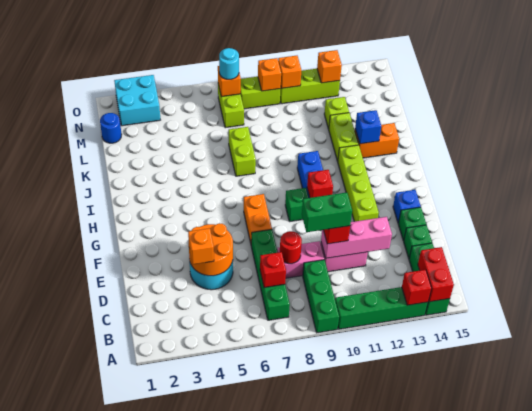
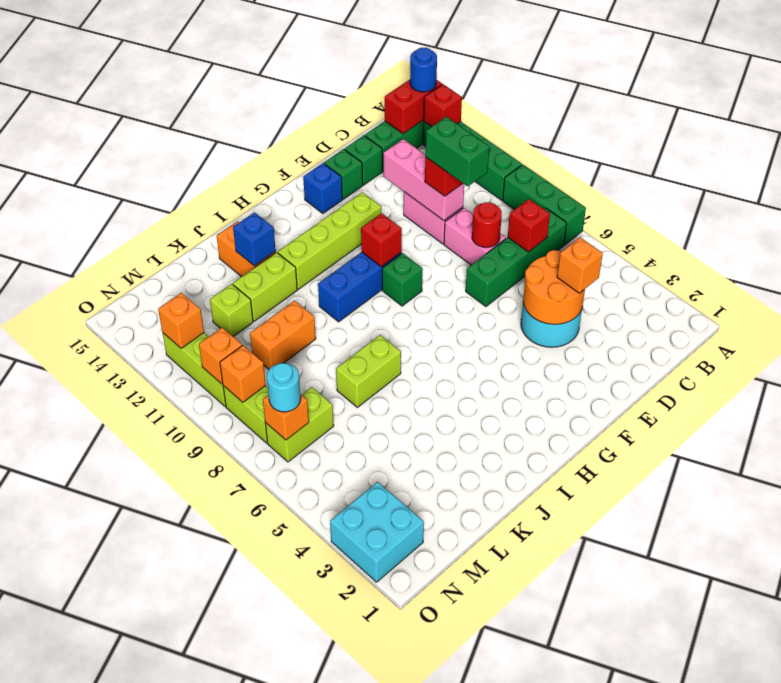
green 1x3 brick [303,260,339,333] -> green 1x3 brick turned to [503,165,586,245]
orange 1x2 brick [244,194,272,243] -> orange 1x2 brick moved to [250,301,316,369]
blue 1x1 round brick [100,113,122,143] -> blue 1x1 round brick moved to [410,48,437,92]

